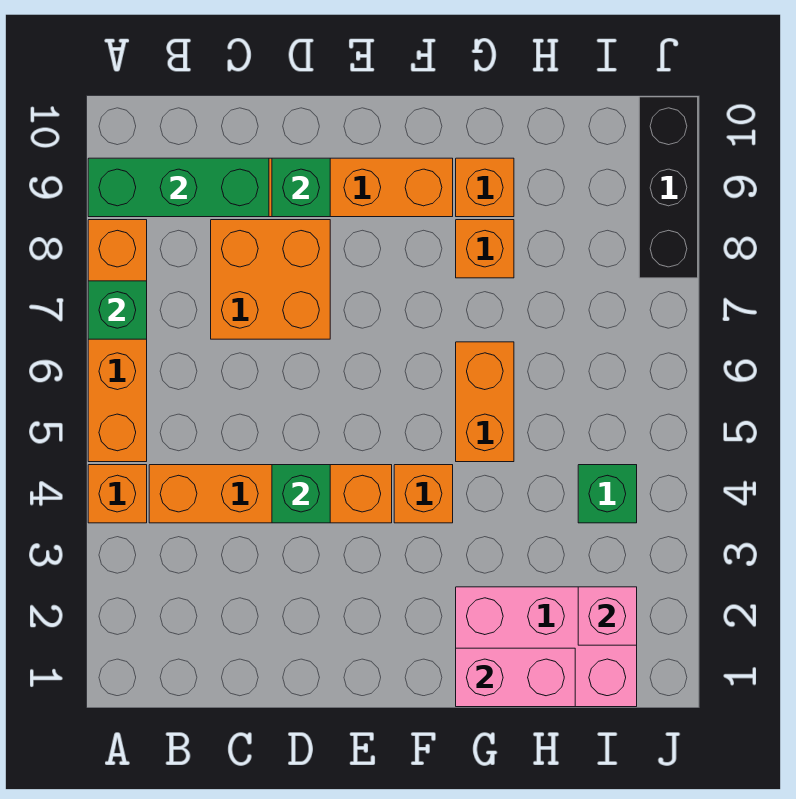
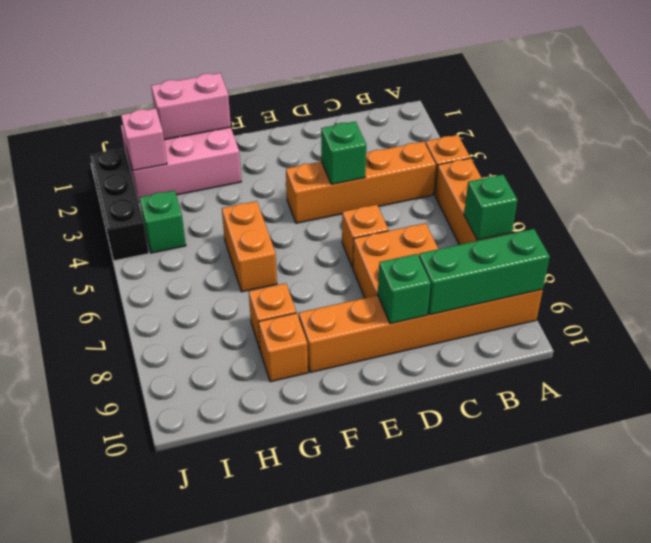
orange 1x1 brick [394,465,453,523] -> orange 1x1 brick moved to [342,205,388,268]
black 1x3 brick [639,97,698,278] -> black 1x3 brick moved to [90,149,149,261]

